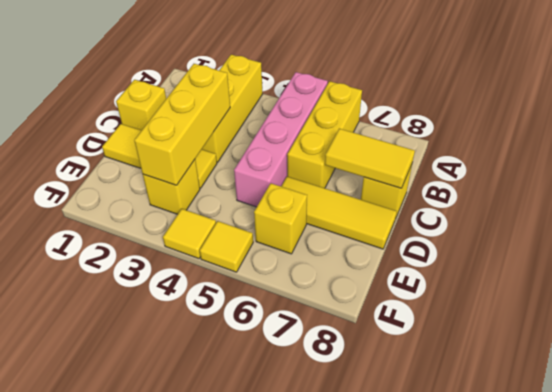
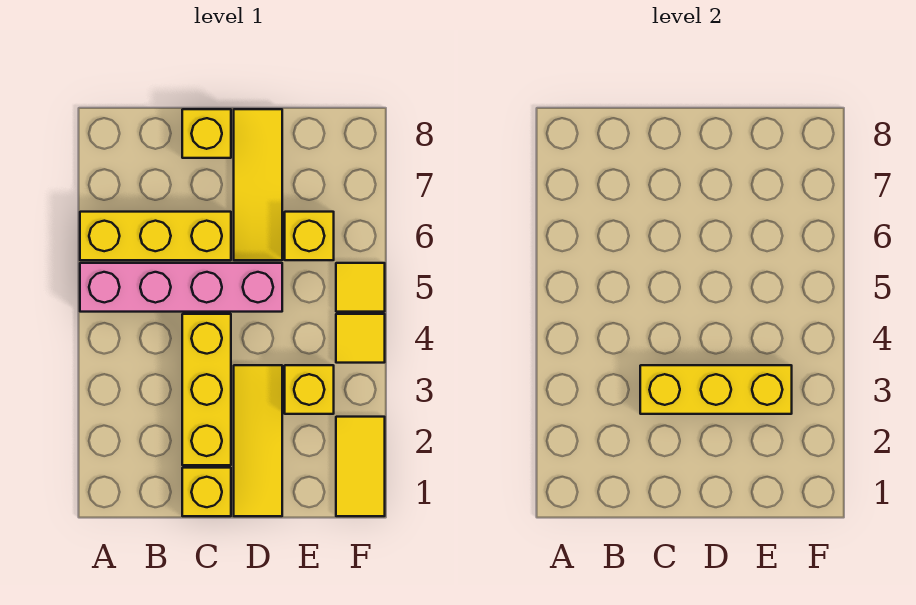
yellow 1x3 brick [202,55,262,162] -> yellow 1x3 brick turned to [182,314,231,465]
yellow 1x2 tile [325,129,415,188] -> yellow 1x2 tile moved to [336,417,385,516]

